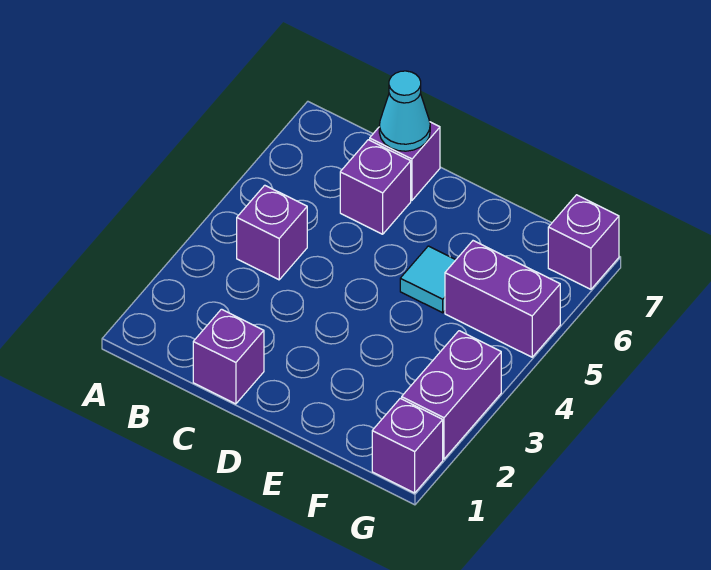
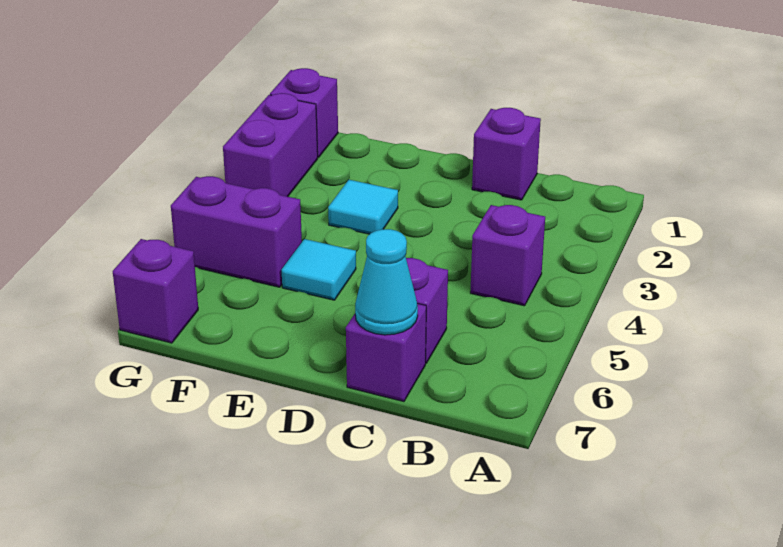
none -> cyan 1x1 tile [328,180,398,234]

